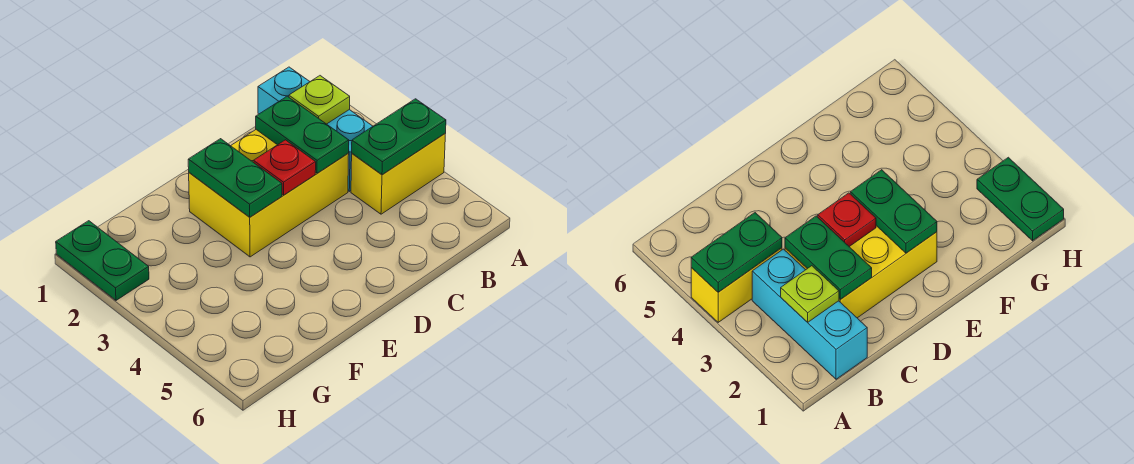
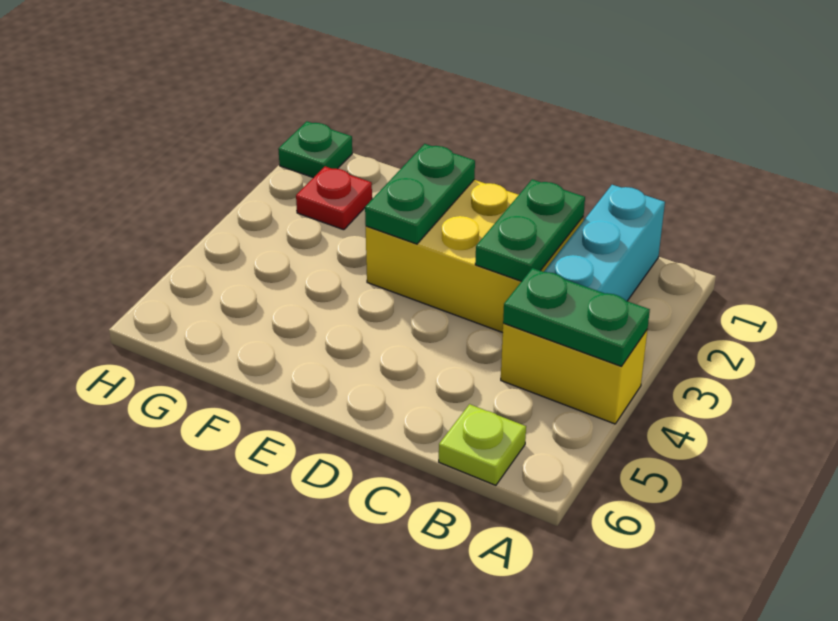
lime 1x1 plate [289,76,350,124] -> lime 1x1 plate moved to [439,404,526,485]
red 1x1 plate [253,140,316,195] -> red 1x1 plate moved to [296,166,372,230]
green 1x2 plate [56,221,149,300] -> green 1x1 plate [278,121,352,178]

